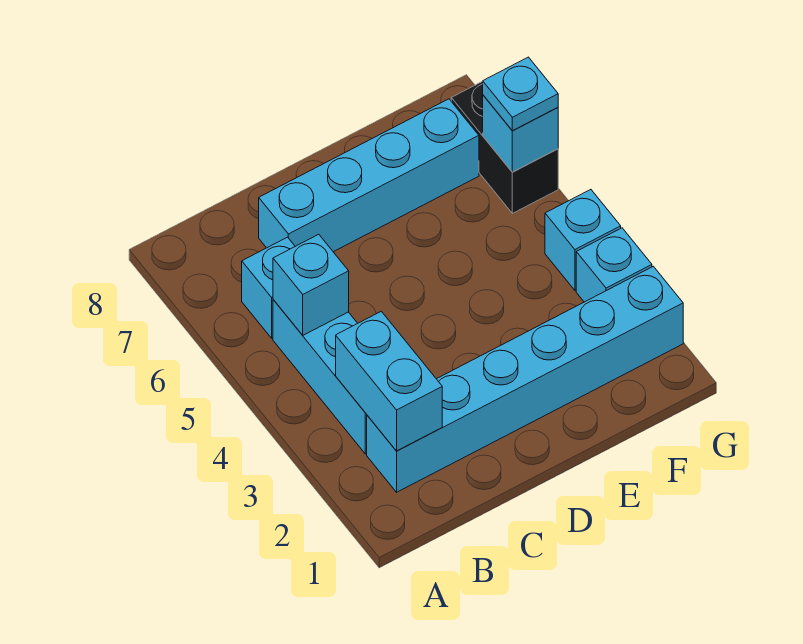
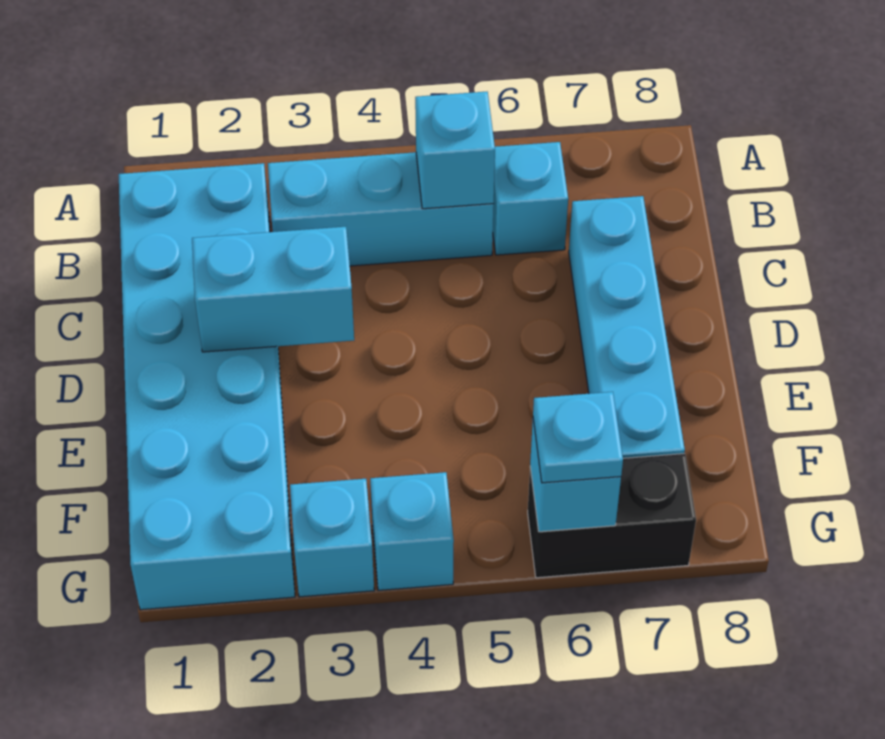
cyan 1x6 brick [367,266,683,492] -> cyan 2x6 brick [119,163,295,610]
cyan 1x2 brick [336,311,442,451] -> cyan 1x2 brick moved to [192,227,354,352]

